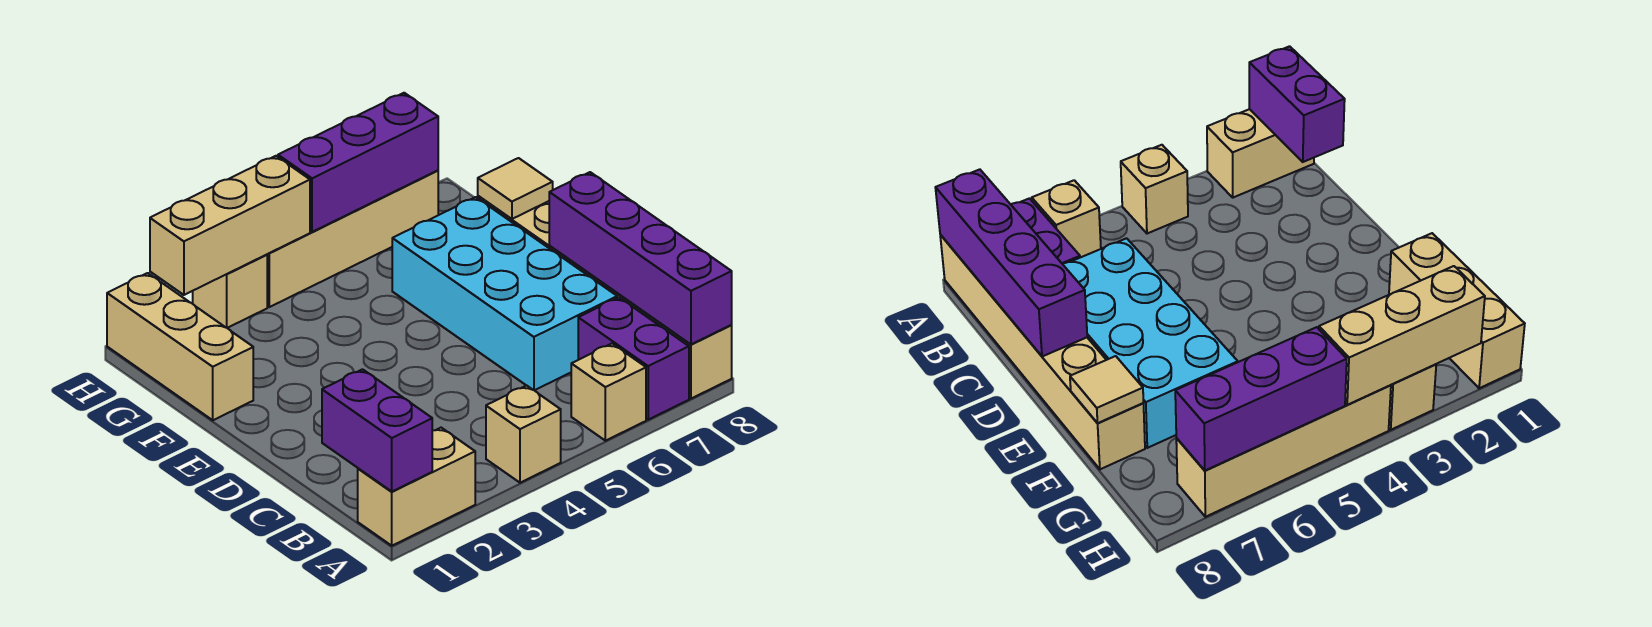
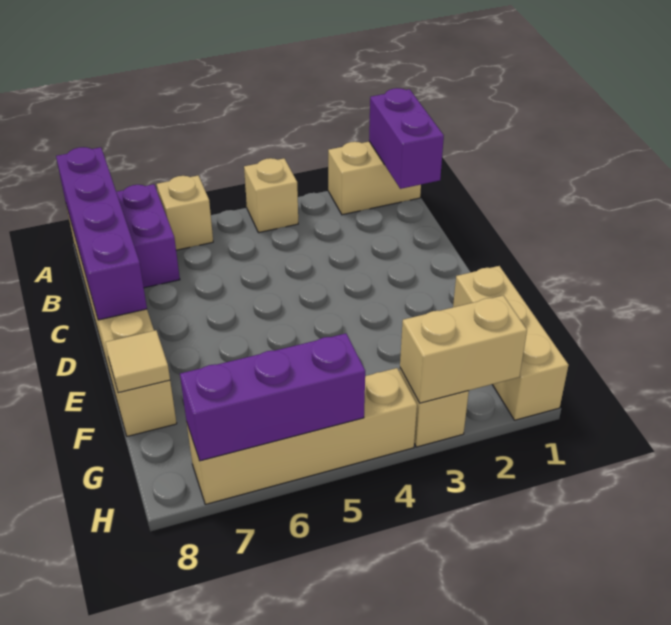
cyan 2x4 brick [392,197,617,390] -> none
tan 1x3 brick [150,156,310,295] -> tan 1x2 brick [400,295,527,403]

